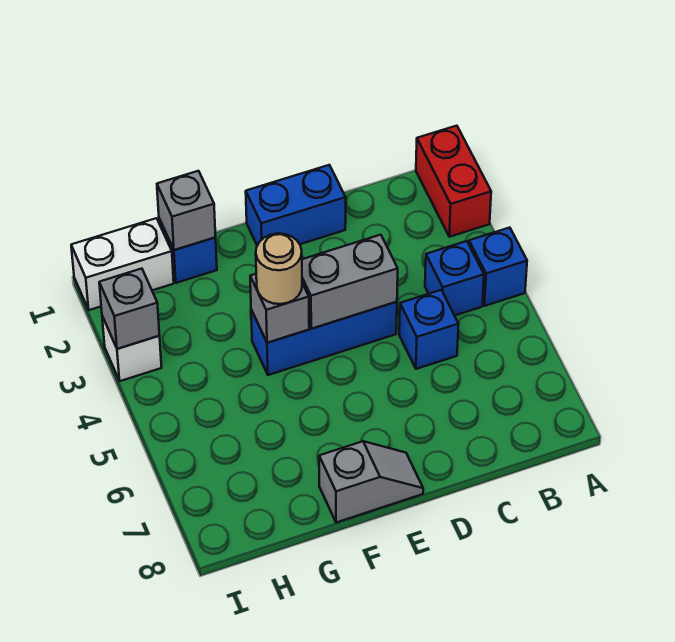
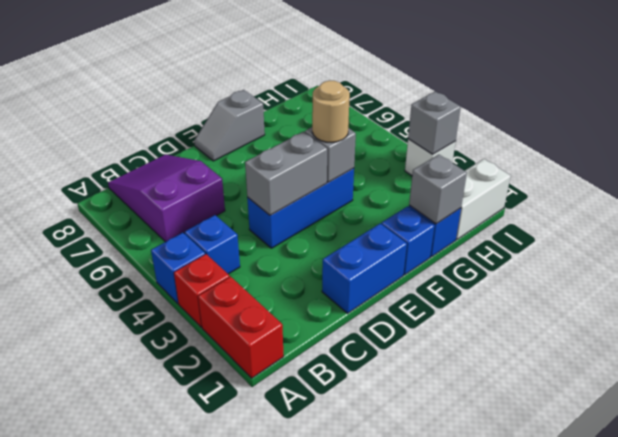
none -> red 1x1 brick [174,254,230,327]
none -> purple 2x3 slope [108,155,225,242]
blue 1x1 brick [399,290,458,369] -> blue 1x1 brick moved to [381,206,435,275]

